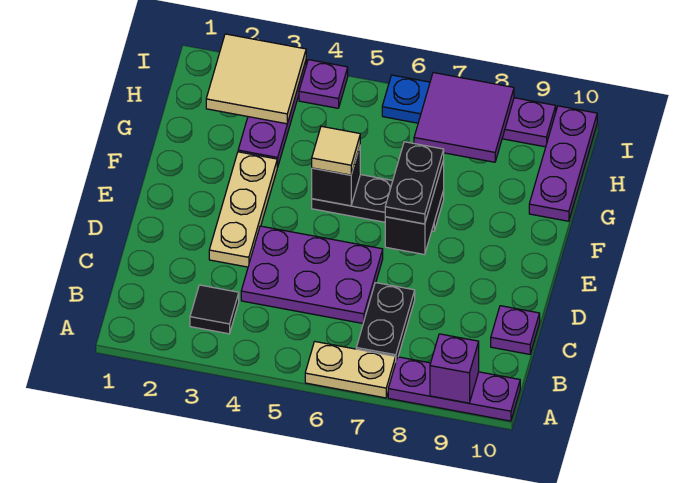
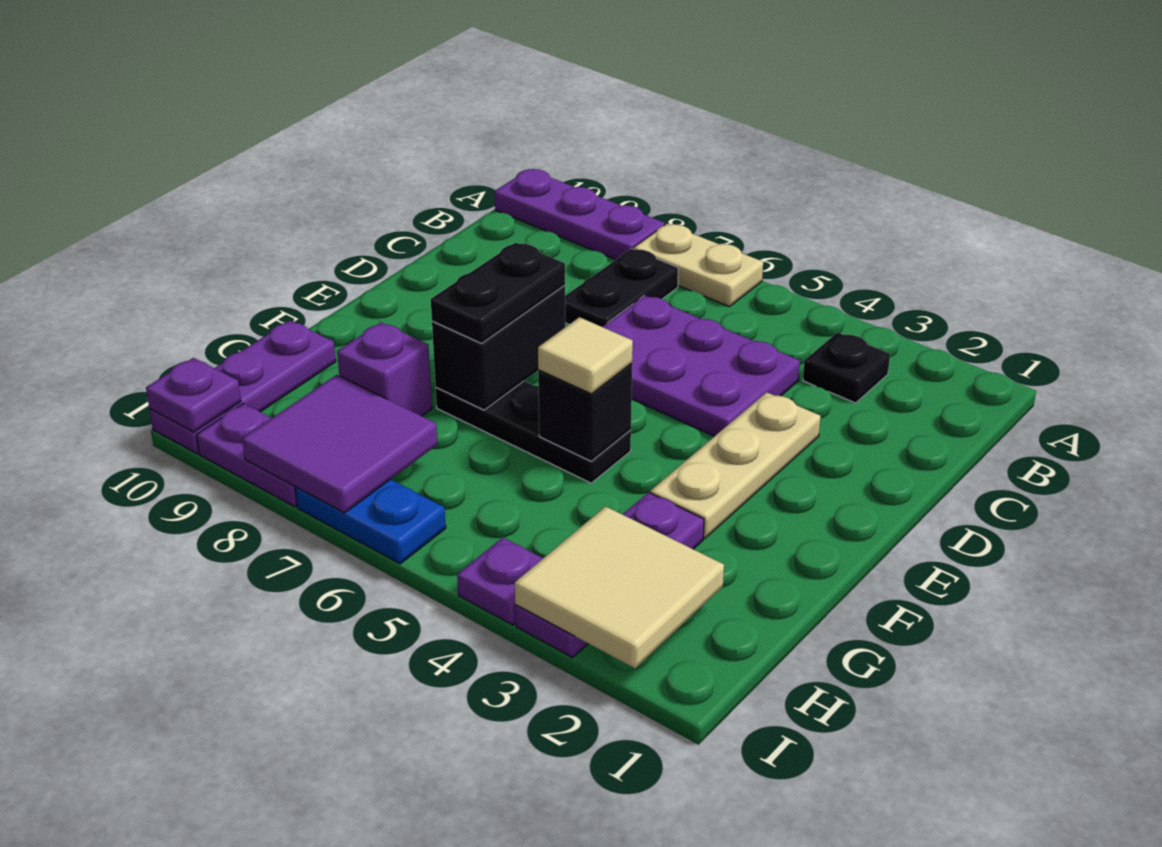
purple 1x1 brick [430,334,479,403] -> purple 1x1 brick moved to [337,322,432,416]
black 1x1 tile [190,285,239,334] -> black 1x1 plate [803,332,890,403]
purple 1x1 plate [491,306,540,354] -> purple 1x1 plate moved to [146,358,241,432]

